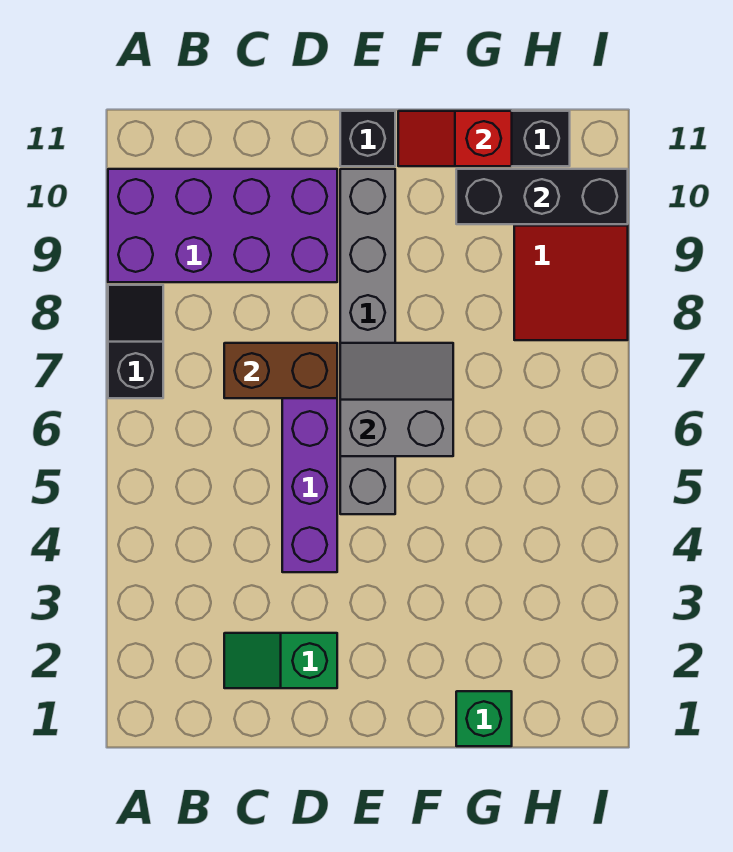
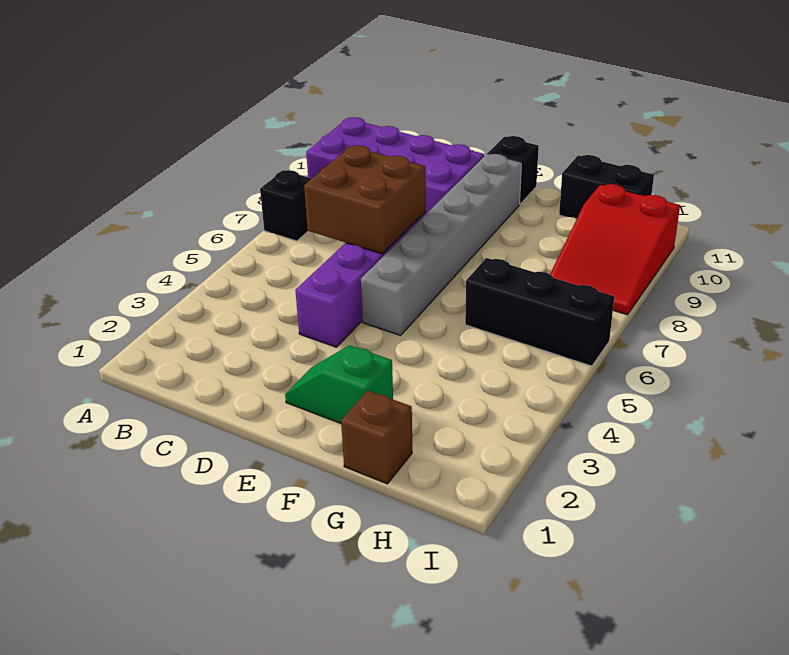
green 1x2 slope [224,633,337,688] -> green 1x2 slope moved to [285,345,393,423]
brown 1x2 brick [224,343,337,398] -> brown 2x2 brick [304,145,426,254]
grey 2x2 slope [340,343,453,456] -> none
red 1x2 slope [398,111,512,166] -> none
green 1x1 brick [456,691,512,746] -> brown 1x1 brick [341,391,412,484]
black 1x3 brick [456,169,628,224] -> black 1x3 brick moved to [465,258,614,366]

